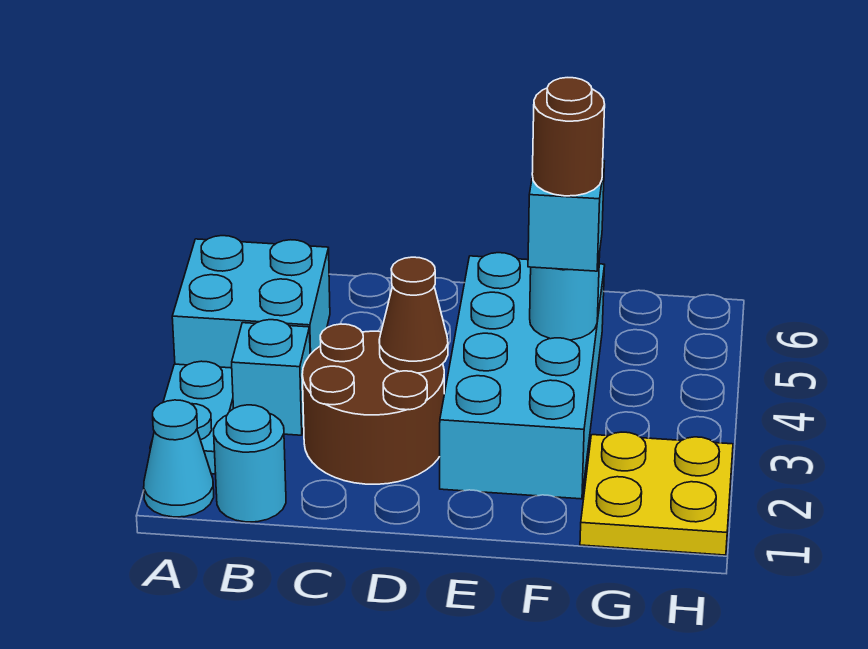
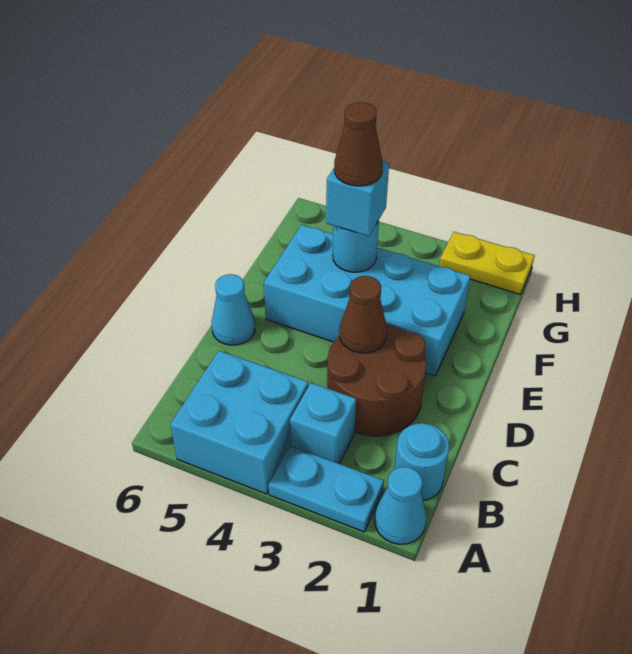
none -> cyan 1x1 cone [212,274,255,345]
brown 1x1 round brick [532,78,605,196] -> brown 1x1 cone [334,102,383,186]
yellow 2x2 plate [580,432,733,555] -> yellow 1x2 plate [439,232,535,294]

